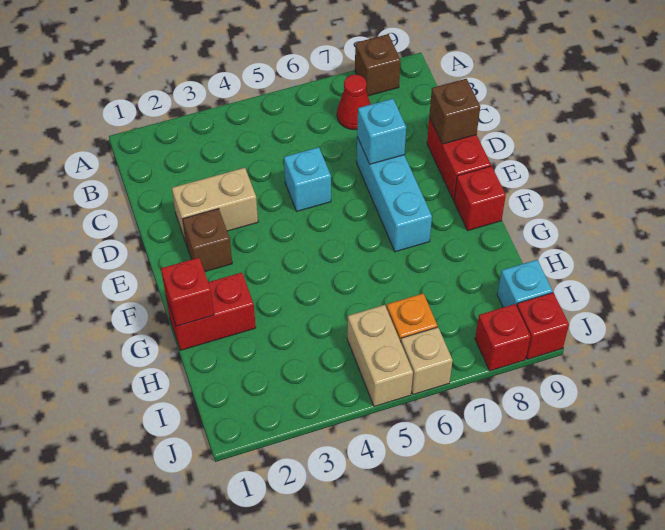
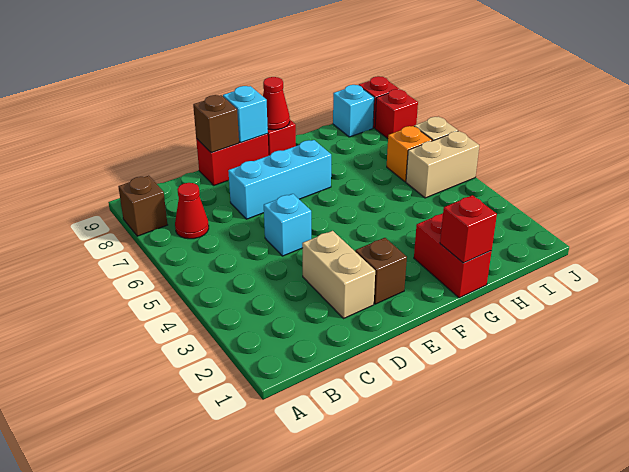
cyan 1x1 brick [357,99,406,164] -> cyan 1x1 brick moved to [223,86,268,143]
none -> red 1x1 cone [263,77,290,130]

